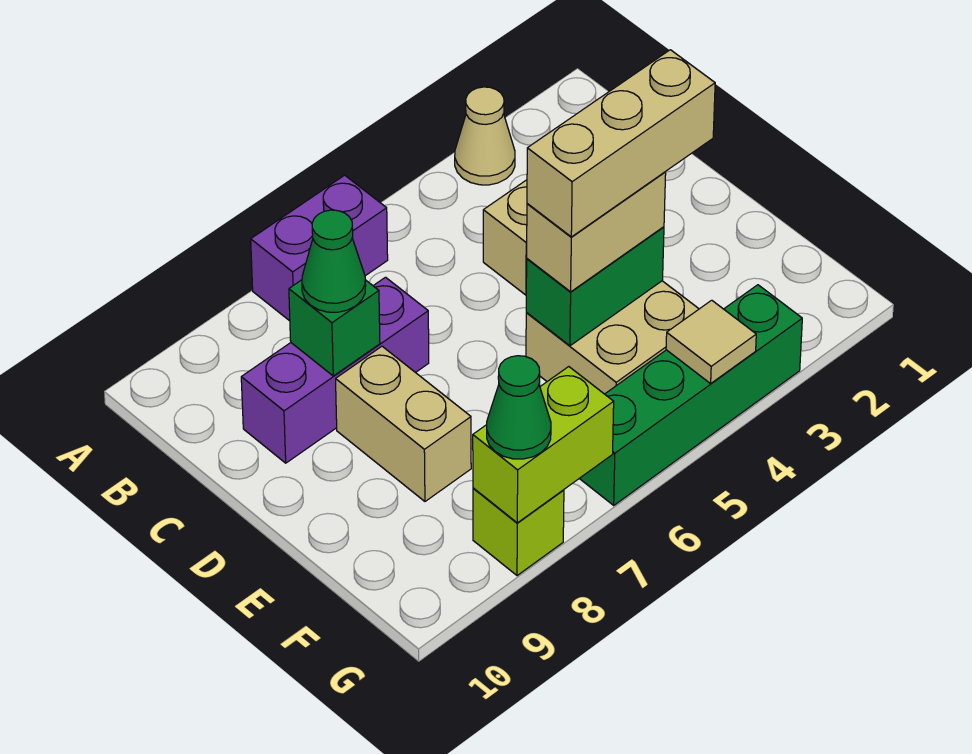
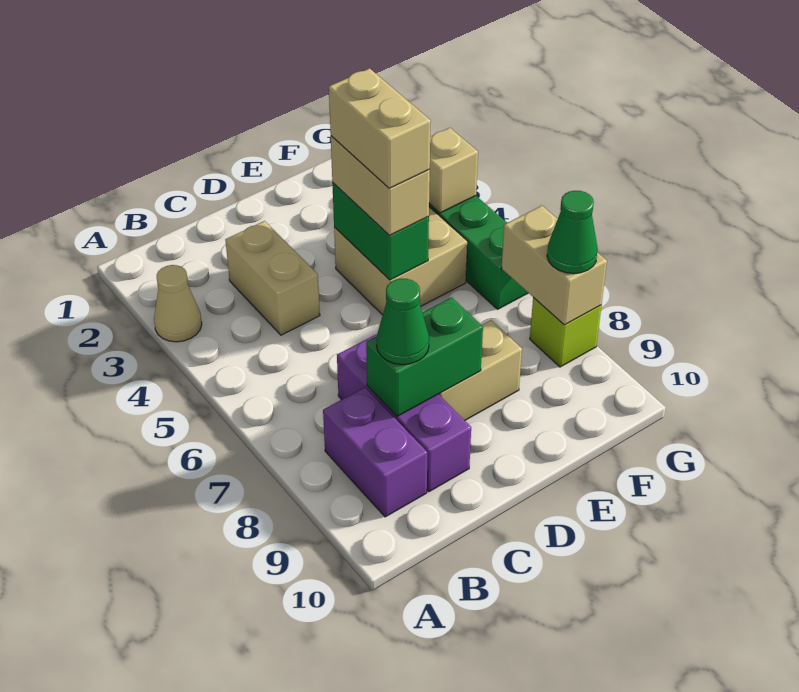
purple 1x2 brick [251,175,388,321] -> purple 1x2 brick moved to [323,388,427,517]
green 1x1 brick [289,280,380,376] -> green 1x2 brick [366,297,483,416]
tan 1x3 brick [527,50,715,237] -> tan 1x2 brick [329,68,431,188]
tan 1x1 tile [666,300,756,383] -> tan 1x1 brick [429,128,478,213]
lime 1x2 brick [473,367,614,523] -> tan 1x2 brick [502,206,607,325]

